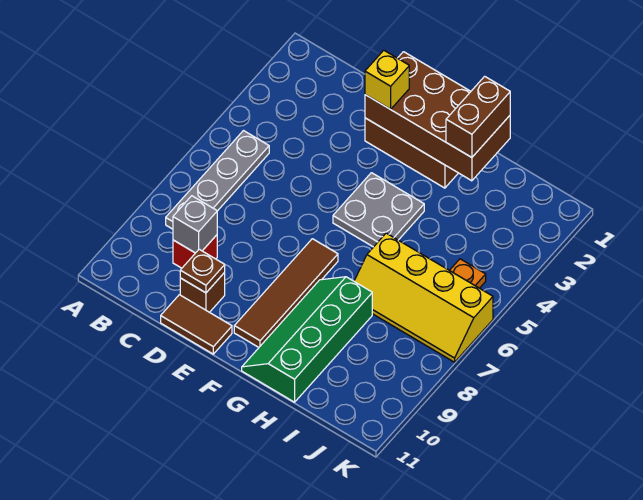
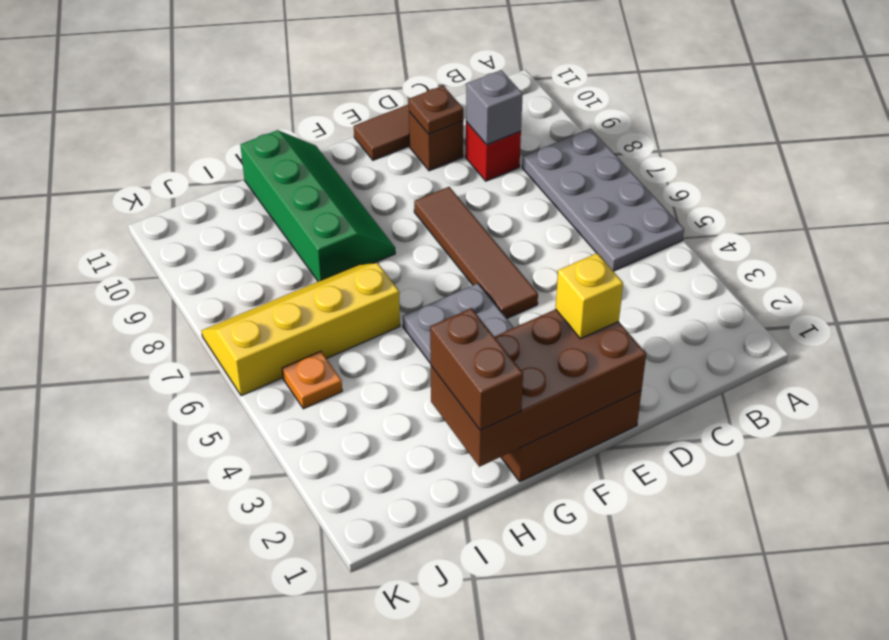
grey 1x4 plate [166,131,269,229] -> grey 2x4 plate [522,129,684,271]
brown 1x4 tile [234,239,338,347] -> brown 1x4 tile moved to [414,187,538,318]

